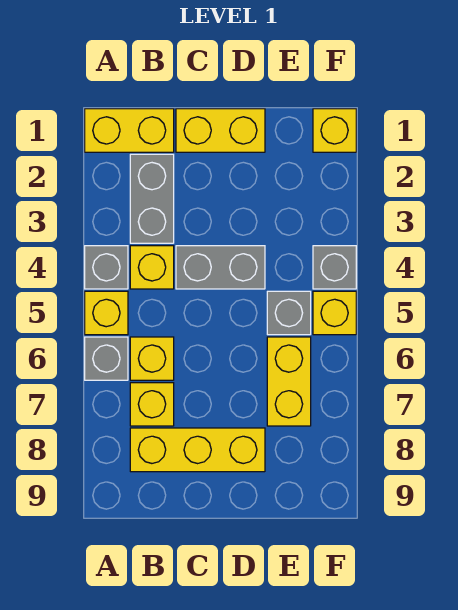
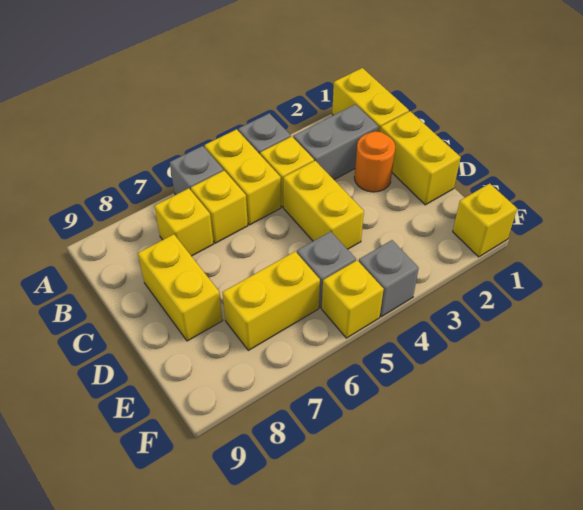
yellow 1x1 brick [85,291,128,335] -> yellow 1x2 brick [204,129,281,225]
yellow 1x3 brick [130,428,265,472] -> yellow 1x2 brick [138,234,223,341]
none -> orange 1x1 round brick [354,131,395,192]
grey 1x2 brick [176,246,265,289] -> yellow 1x2 brick [283,161,364,249]

